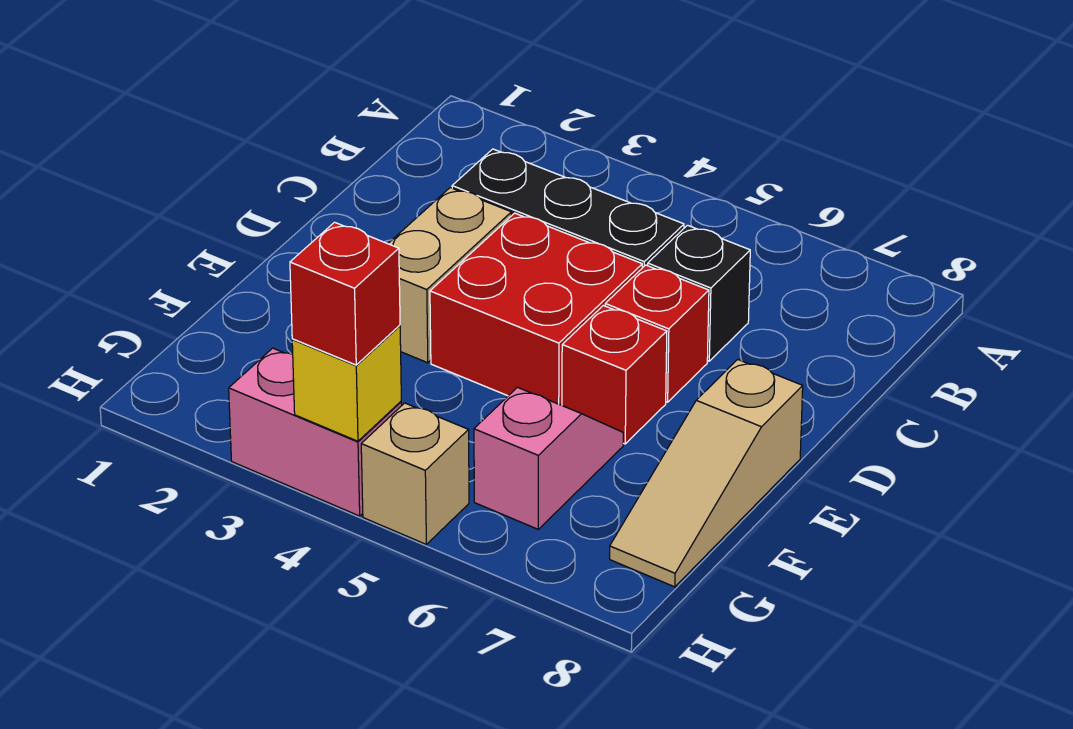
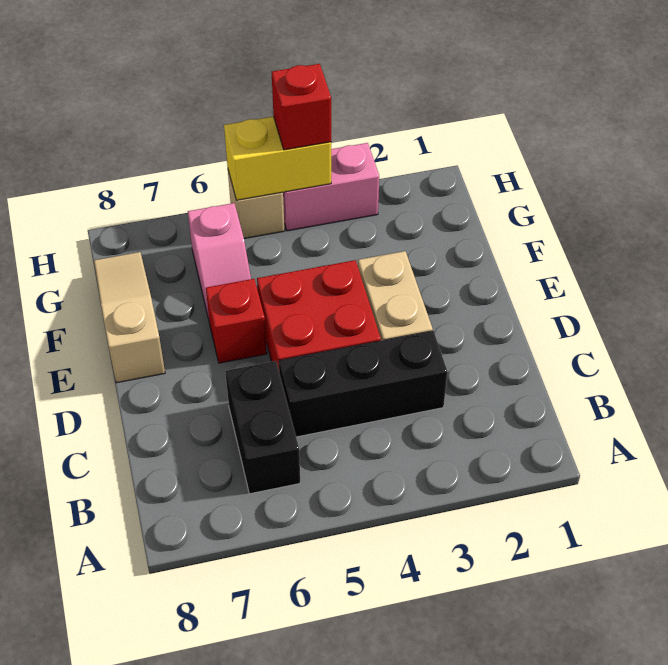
black 1x1 brick [648,225,750,361] -> black 1x2 brick [225,361,300,494]
red 1x1 brick [605,265,709,402] -> none
yellow 1x1 brick [292,325,401,441] -> yellow 1x2 brick [224,117,331,200]

